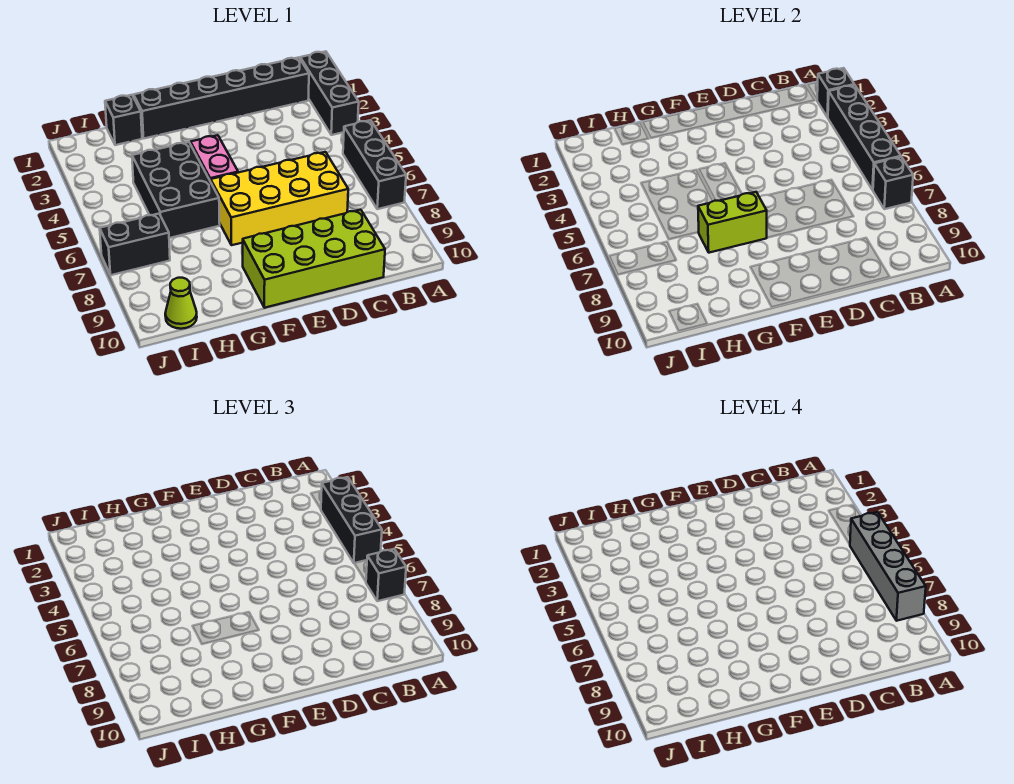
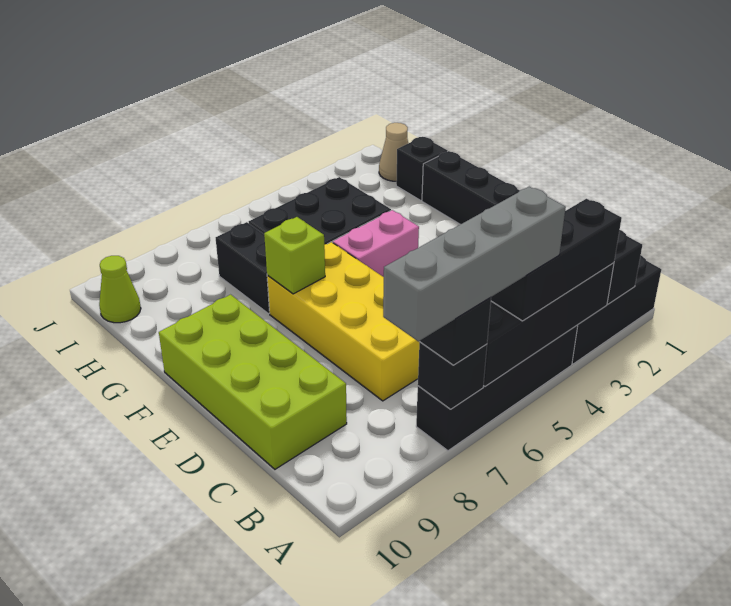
black 1x3 brick [343,120,406,209] -> black 1x4 brick [416,325,578,451]
lime 1x2 brick [698,192,767,253] -> lime 1x1 brick [264,217,325,294]
none -> tan 1x1 cone [379,123,408,181]
black 1x2 brick [100,214,170,275] -> black 1x2 brick moved to [216,222,270,314]

